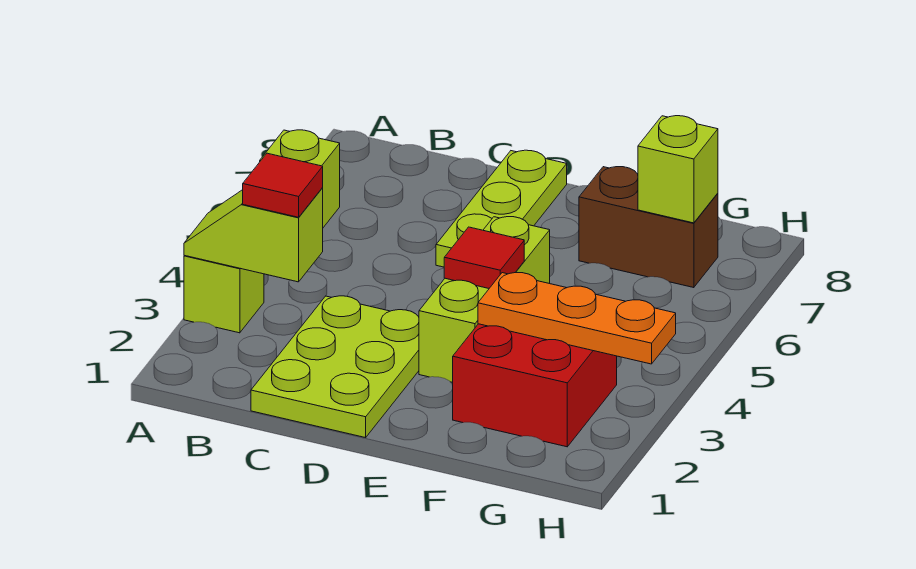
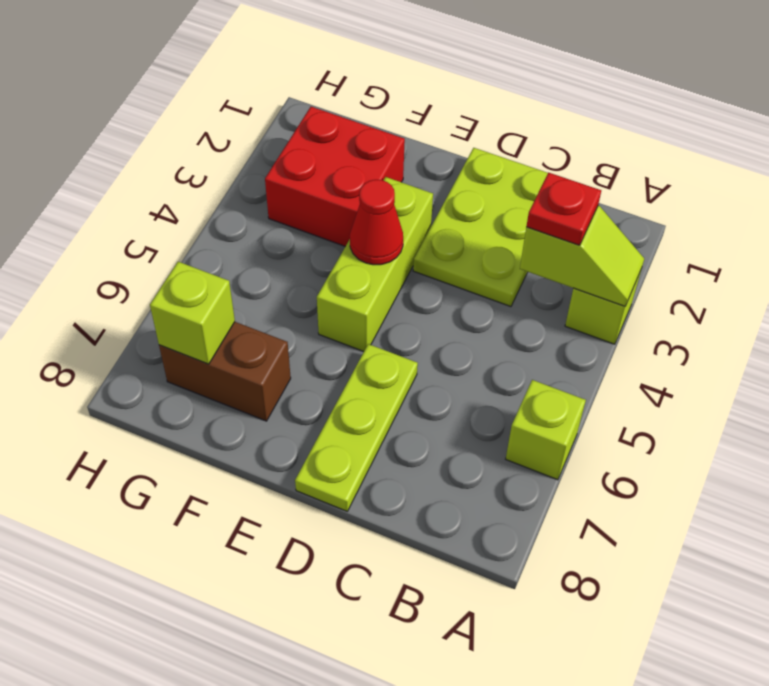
red 1x1 tile [243,153,323,217] -> red 1x1 plate [526,173,601,245]
red 1x1 tile [444,227,524,288] -> red 1x1 cone [350,180,403,265]
orange 1x3 plate [478,272,676,364] -> none

